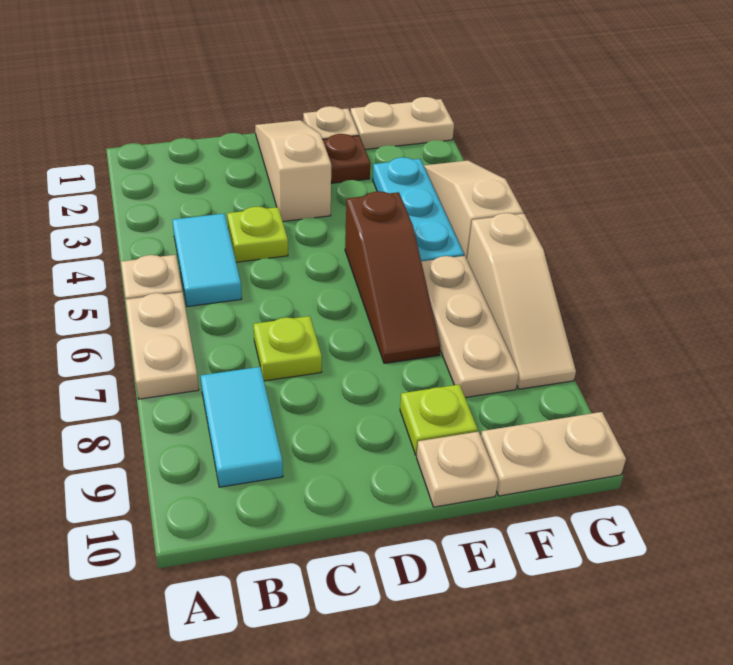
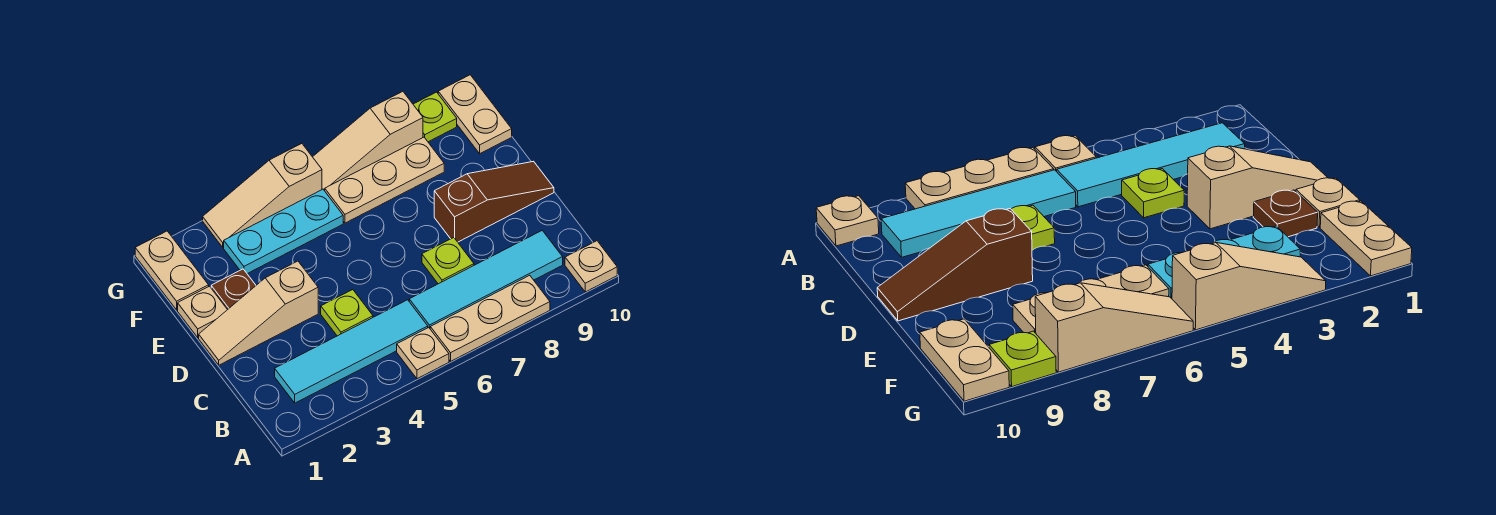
tan 1x2 plate [126,292,199,399] -> tan 1x3 plate [430,275,550,361]
cyan 1x2 tile [172,214,242,307] -> cyan 1x4 tile [275,300,428,403]
cyan 1x2 tile [201,367,283,487] -> cyan 1x4 tile [409,231,563,328]
brown 1x3 slope [345,191,441,363] -> brown 1x3 slope moved to [434,161,554,242]
lime 1x1 plate [400,384,478,455] -> lime 1x1 plate moved to [413,92,457,142]
tan 1x1 plate [416,432,498,507] -> tan 1x1 plate moved to [565,241,617,292]
tan 1x3 slope [467,213,576,389] -> tan 1x3 slope turned to [313,91,423,191]

